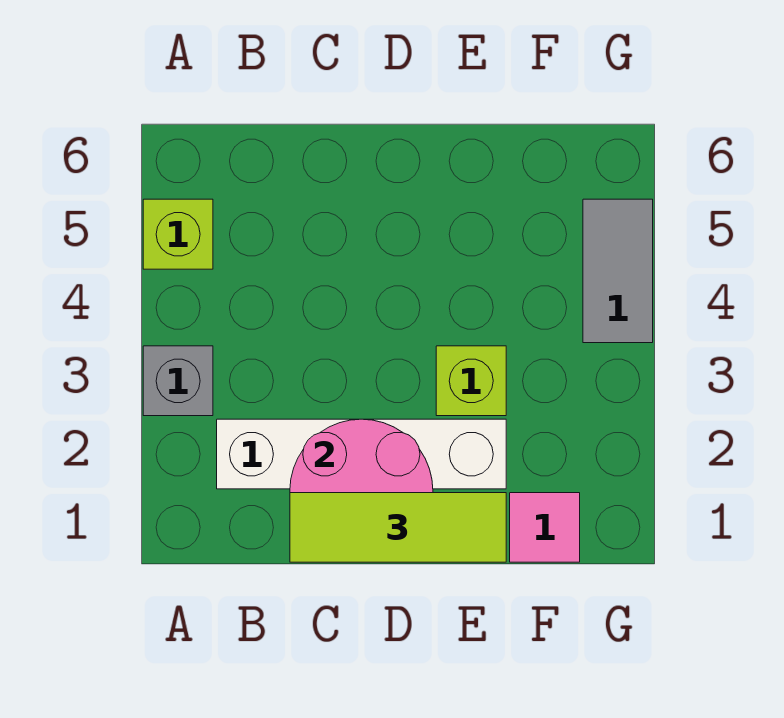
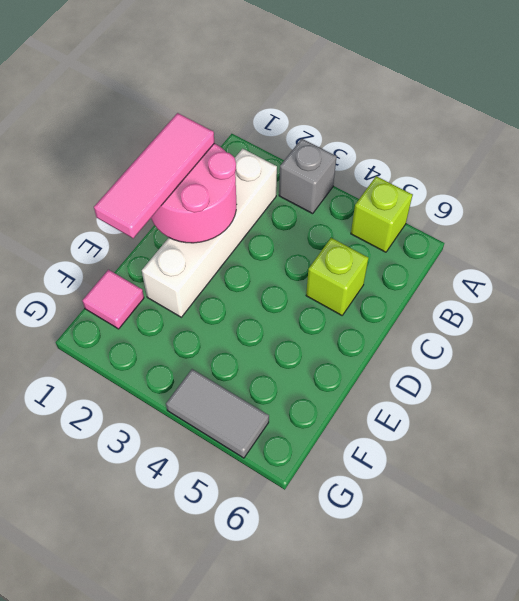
lime 1x3 tile [290,493,506,562] -> pink 1x3 tile [94,113,214,238]
lime 1x1 brick [436,346,506,416] -> lime 1x1 brick moved to [306,238,368,315]

